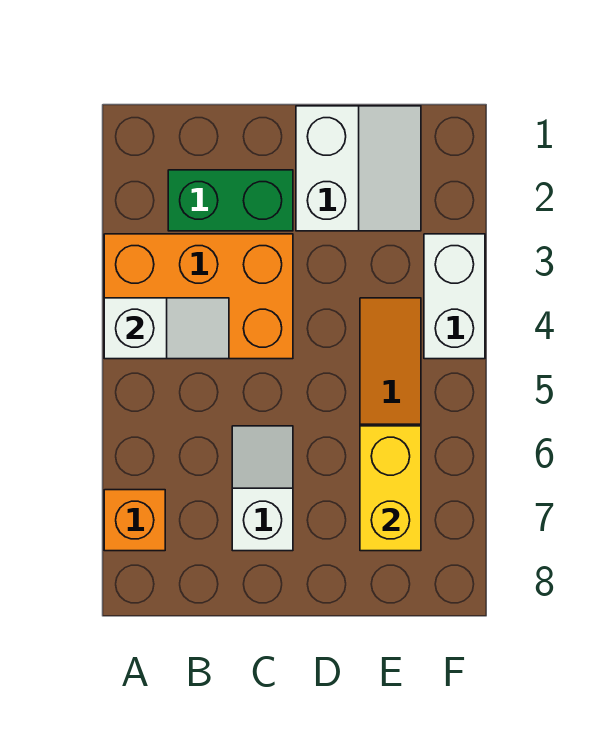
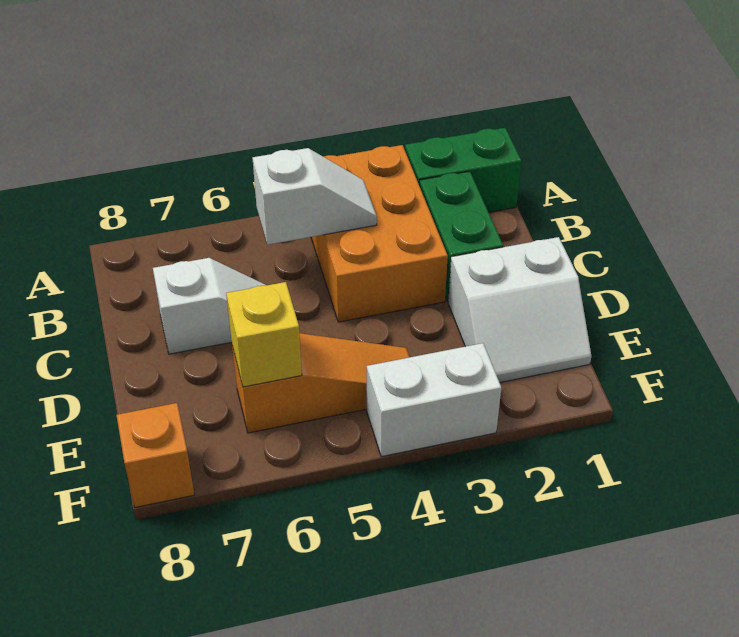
none -> green 1x2 brick [405,128,521,212]
white 1x2 slope [104,298,229,359] -> white 1x2 slope turned to [253,148,377,245]
orange 1x1 brick [104,490,165,551] -> orange 1x1 brick moved to [117,403,194,507]
yellow 1x2 brick [360,426,421,551] -> yellow 1x1 brick [226,282,302,387]

